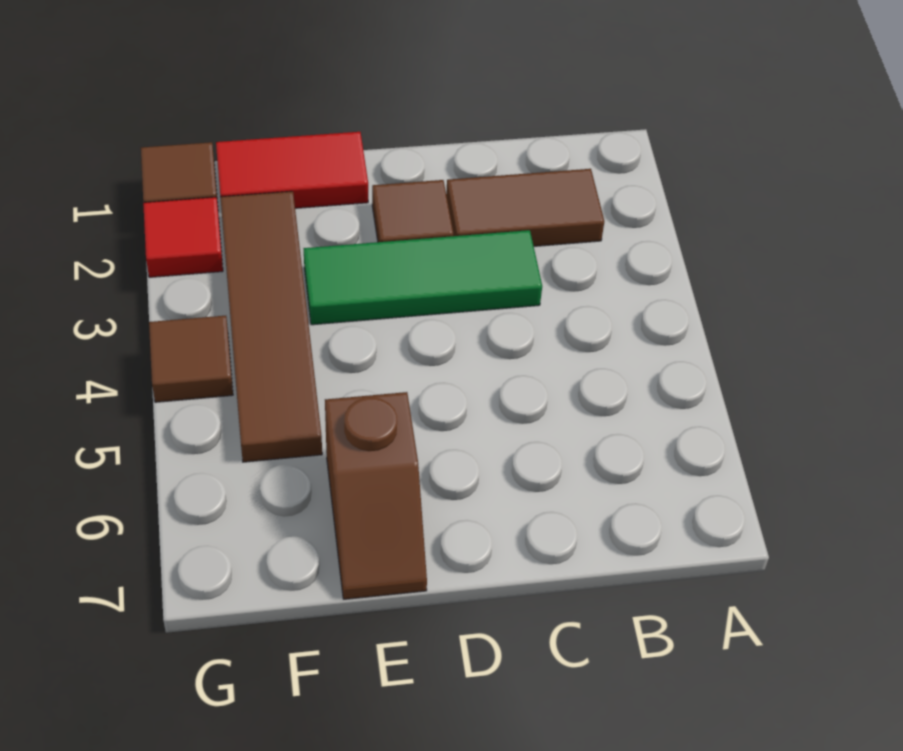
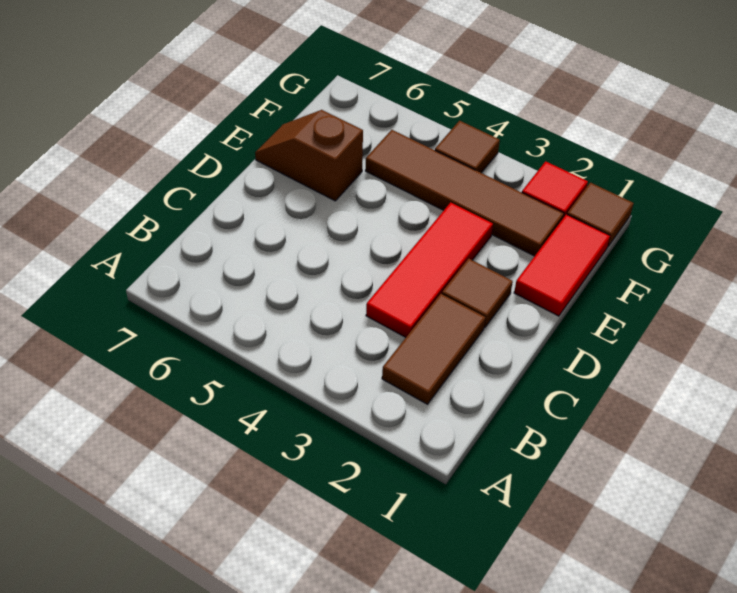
green 1x3 tile [303,230,542,325] -> red 1x3 tile [366,202,493,337]

